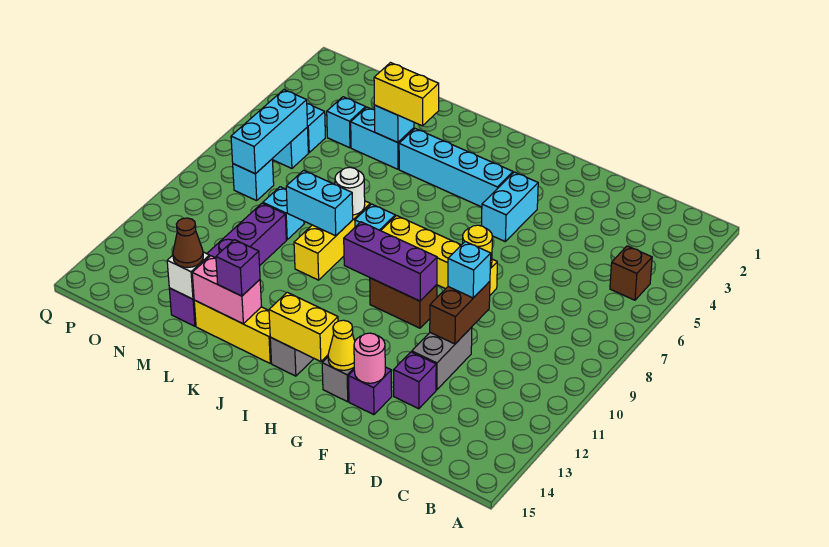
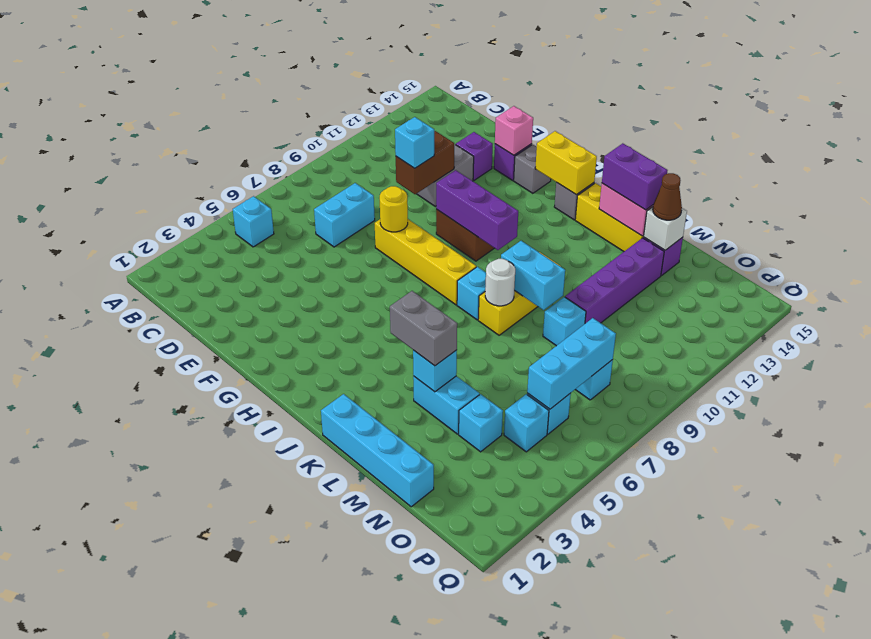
brown 1x1 brick [610,246,652,300] -> cyan 1x1 brick [233,196,274,247]
pink 1x1 round brick [354,333,385,383] -> pink 1x1 brick [495,106,533,155]
cyan 1x2 brick [481,172,538,241] -> cyan 1x2 brick moved to [314,183,375,247]
yellow 1x1 cone [328,320,355,370] -> none
cyan 1x4 brick [399,129,513,207] -> cyan 1x4 brick moved to [321,394,434,507]
yellow 1x2 brick [374,63,439,126] -> grey 1x2 brick [390,291,457,366]
purple 1x1 brick [216,240,260,296] -> purple 1x2 brick [602,143,668,210]

